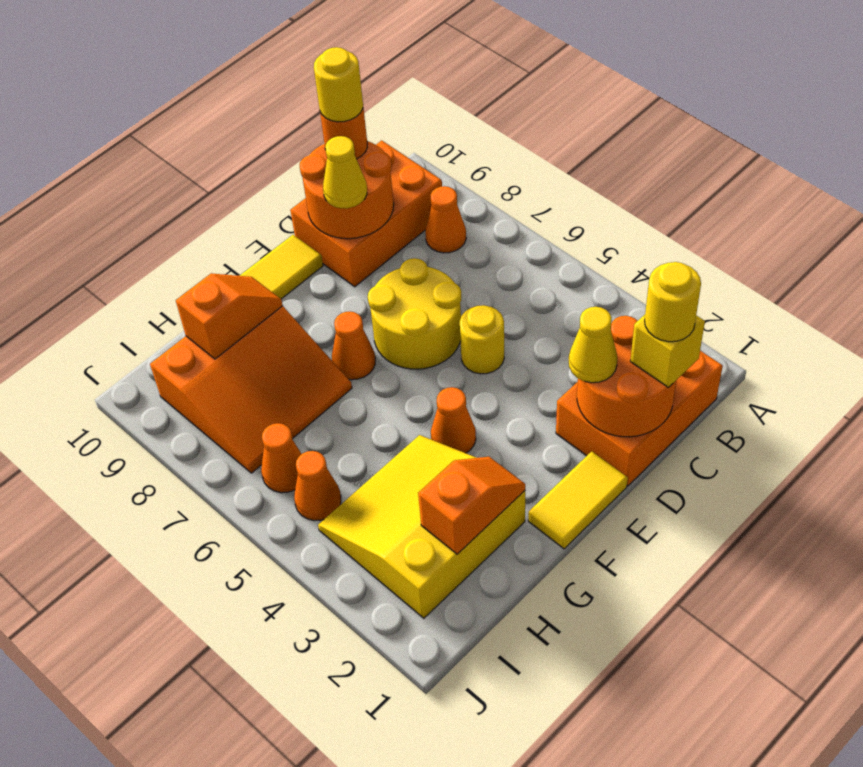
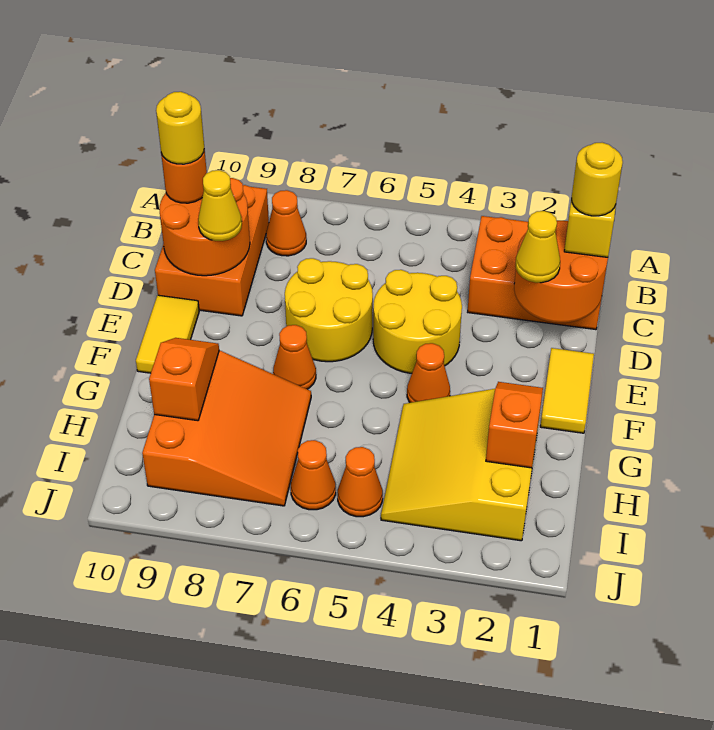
orange 2x3 brick [556,351,723,486] -> orange 2x3 brick turned to [468,216,601,330]
yellow 1x1 round brick [460,305,504,374] -> yellow 2x2 round brick [373,270,462,373]

